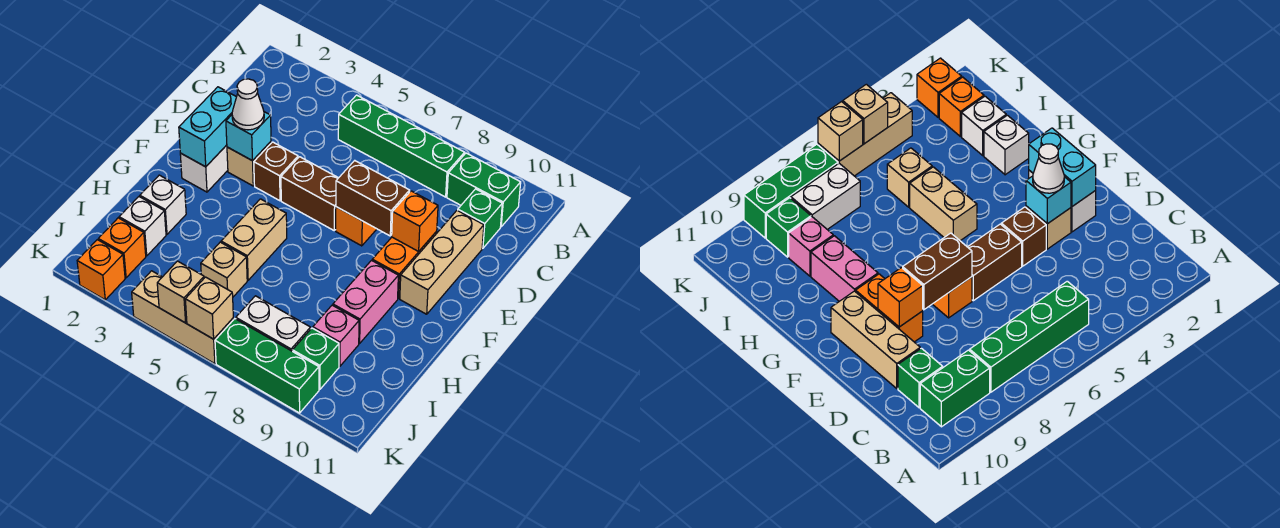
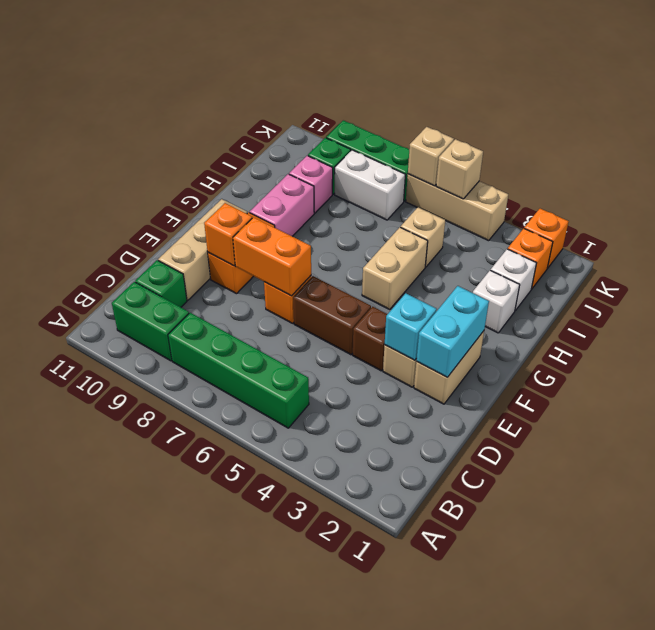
white 1x2 brick [180,145,228,192] -> tan 1x2 brick [414,331,484,404]
white 1x1 cone [232,79,264,130] -> none
brown 1x2 brick [336,161,410,236] -> orange 1x2 brick [233,217,311,296]

